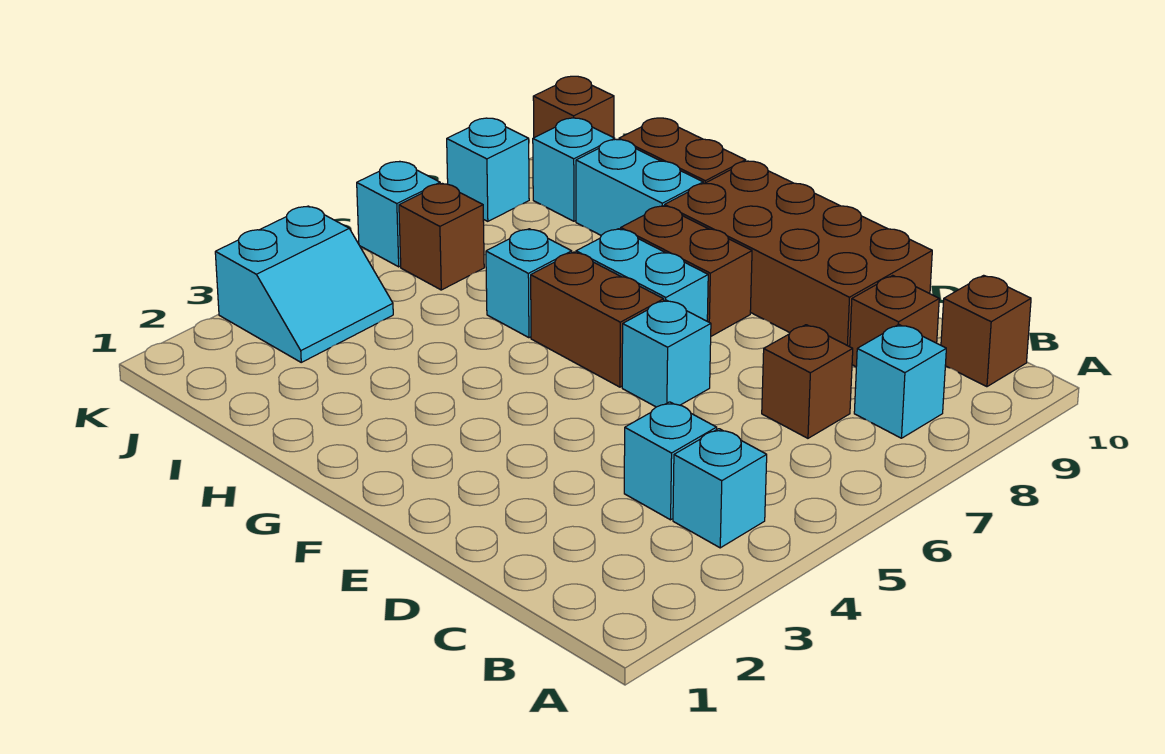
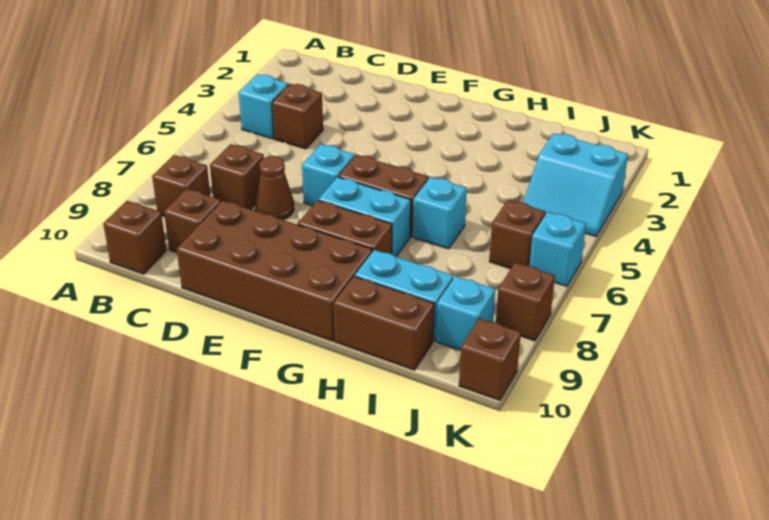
cyan 1x1 brick [854,324,946,438] -> brown 1x1 brick [152,155,210,217]
cyan 1x1 brick [624,402,717,520] -> brown 1x1 brick [272,84,323,149]
none -> brown 1x1 cone [255,156,294,220]
cyan 2x2 slope [215,206,393,362] -> cyan 2x2 slope turned to [523,133,628,236]
cyan 1x1 brick [447,118,529,221] -> brown 1x1 brick [496,263,555,341]

